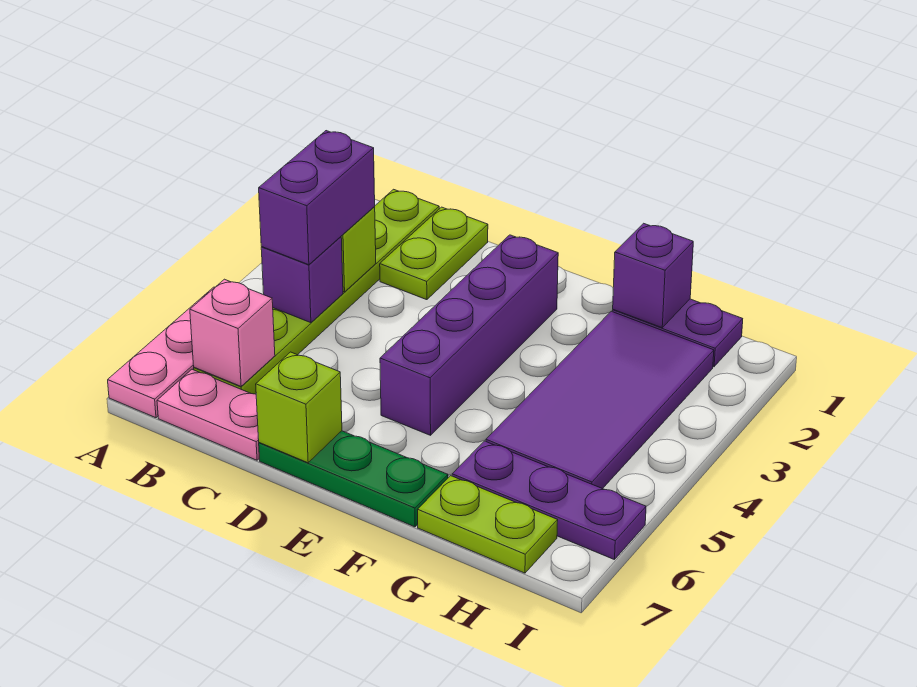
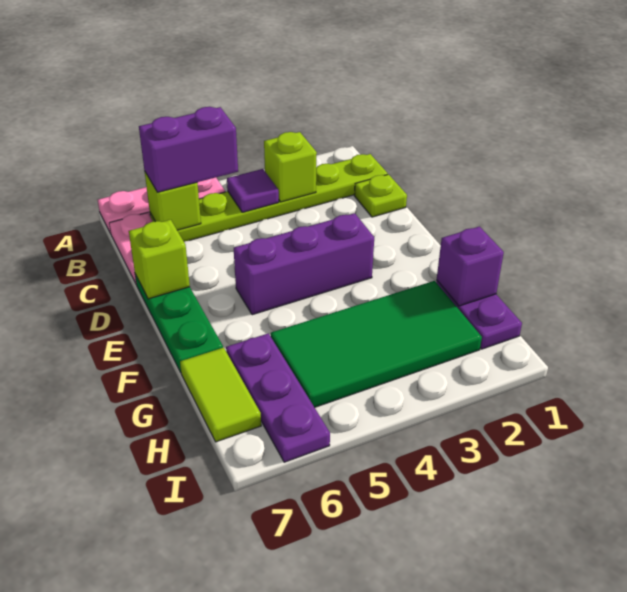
purple 1x2 brick [259,131,375,265] -> purple 1x2 brick moved to [139,107,238,192]
purple 1x1 brick [261,237,343,323] -> purple 1x1 tile [227,169,279,212]
pink 1x1 brick [190,279,275,386] -> lime 1x1 brick [145,172,201,230]
lime 1x2 plate [380,207,488,300] -> lime 1x1 plate [354,174,407,217]
purple 1x4 brick [380,235,558,435] -> purple 1x3 brick [234,213,374,315]
purple 2x4 tile [486,311,714,489] -> green 2x4 tile [271,281,482,407]
lime 1x2 plate [418,476,558,573] -> lime 1x2 tile [180,348,261,442]

